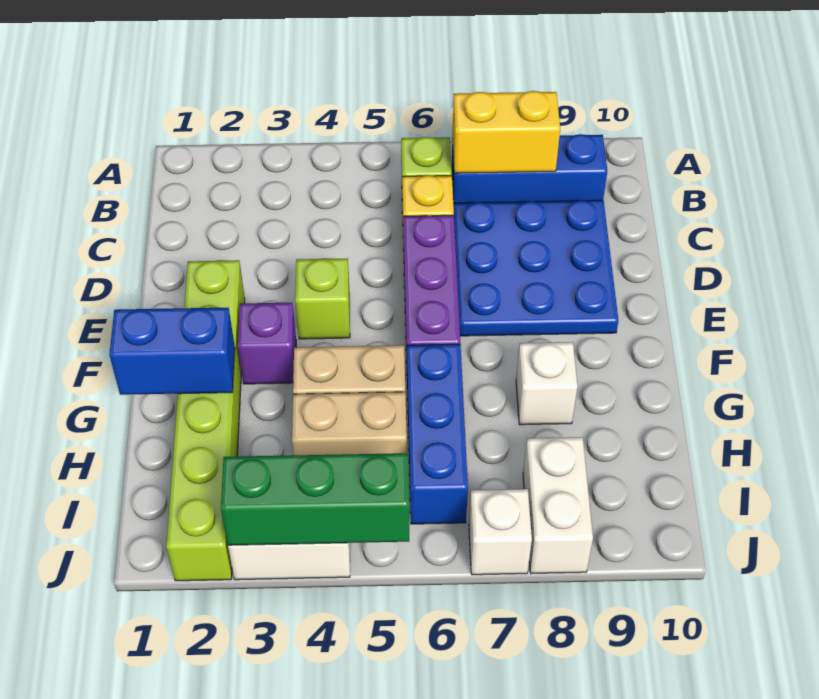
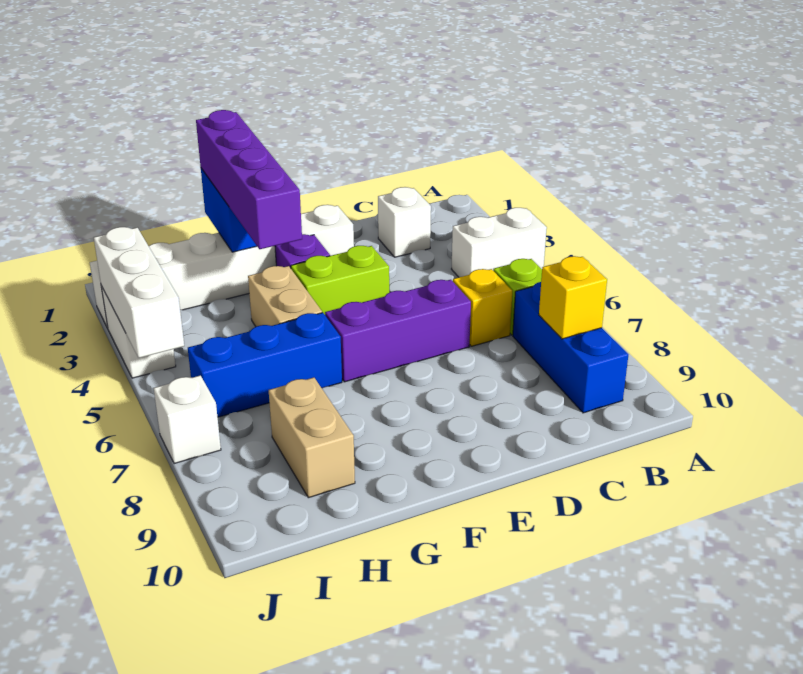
yellow 1x2 brick [452,91,560,173] -> yellow 1x1 brick [539,256,607,339]
blue 3x3 plate [453,200,618,336] -> none
lime 1x6 brick [166,260,245,581] -> white 1x6 brick [90,205,354,328]
lime 1x1 brick [295,258,350,339] -> lime 1x2 brick [291,246,389,315]
none -> purple 1x4 brick [196,110,302,249]
white 1x1 brick [516,342,578,425] -> white 1x1 brick moved to [378,187,431,257]
tan 1x2 brick [292,392,407,455] -> tan 1x2 brick moved to [269,377,355,498]
white 1x2 brick [523,437,593,574] -> white 1x2 brick moved to [452,208,547,277]
green 1x3 brick [221,453,409,545] -> white 1x3 brick [94,227,184,358]

